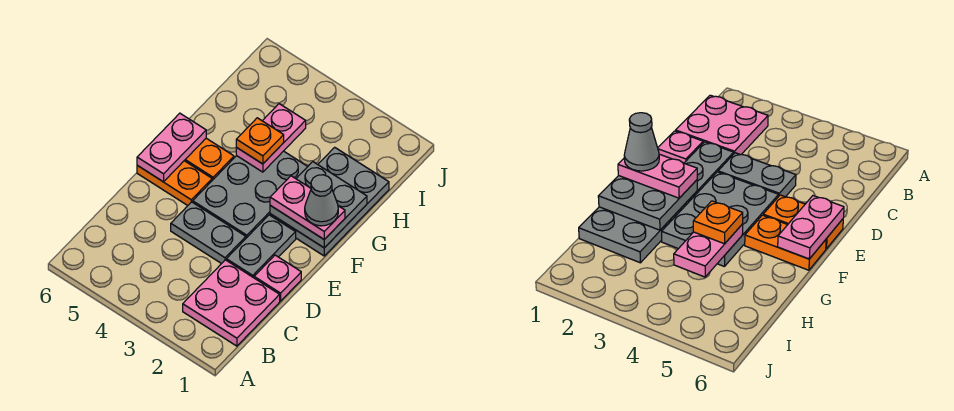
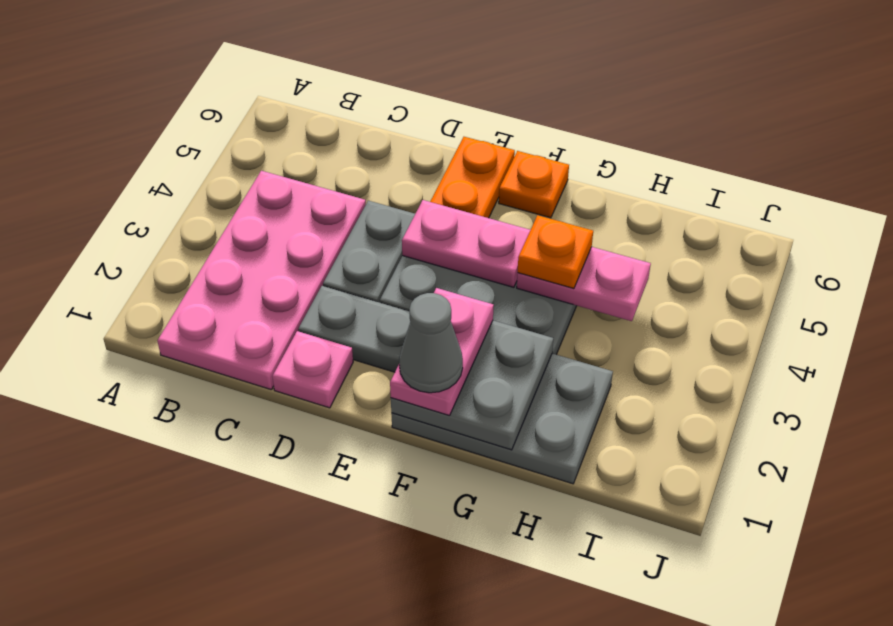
pink 2x2 plate [183,260,280,346] -> pink 2x4 plate [157,171,366,390]
pink 1x2 plate [137,113,206,182] -> pink 1x2 plate moved to [402,200,530,287]
orange 1x2 plate [184,138,234,180] -> orange 1x1 plate [499,151,569,218]

